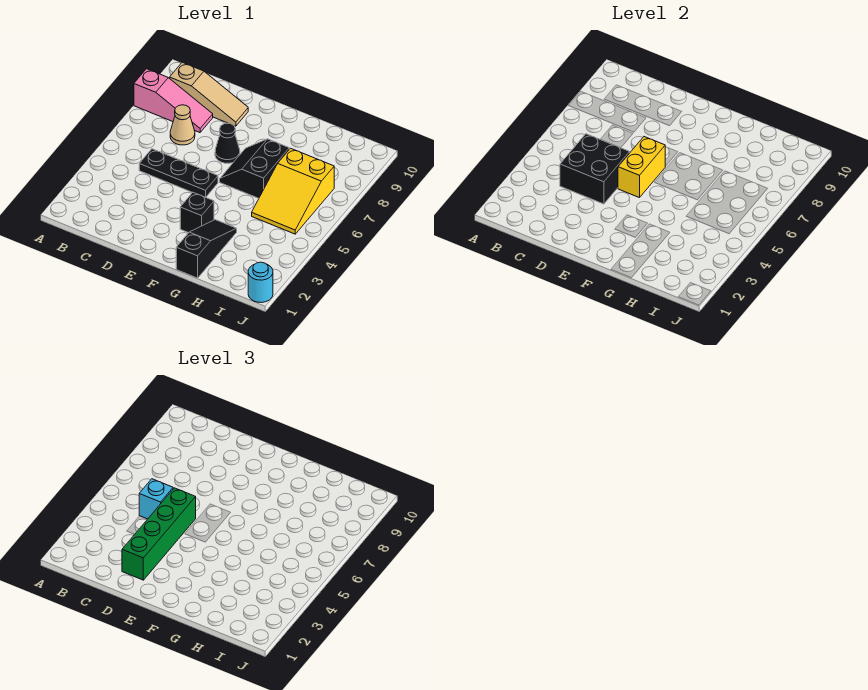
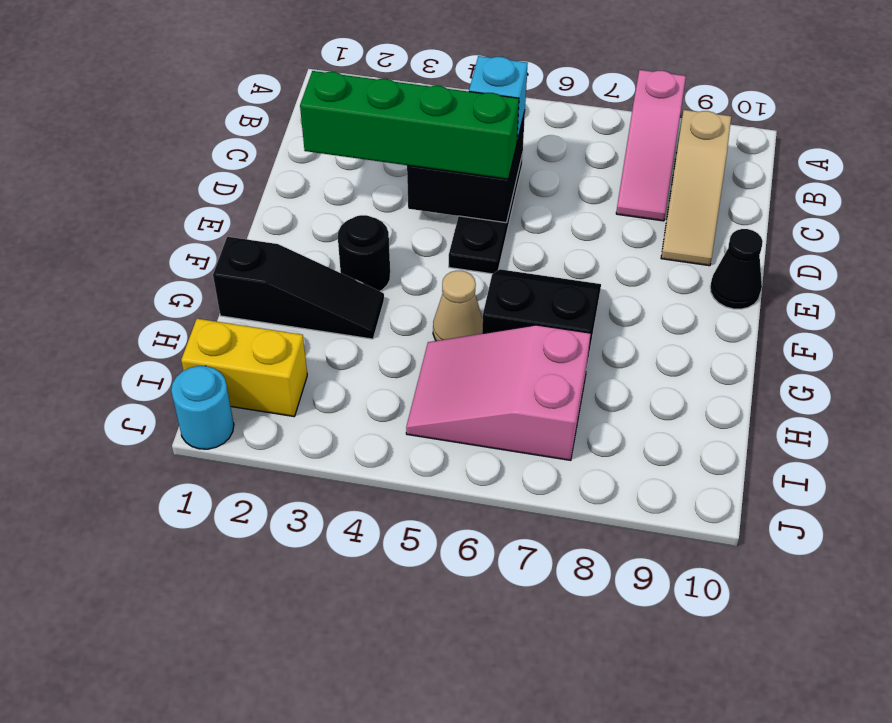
tan 1x1 cone [170,105,195,145] -> tan 1x1 cone moved to [433,271,483,341]
yellow 1x2 brick [618,137,665,198] -> yellow 1x2 brick moved to [181,319,307,417]
black 1x1 cone [215,123,240,163] -> black 1x1 cone moved to [710,229,763,309]
black 1x1 brick [180,193,214,233] -> black 1x1 round brick [338,215,390,291]
yellow 2x3 slope [252,148,334,234] -> pink 2x3 slope [406,325,591,460]

